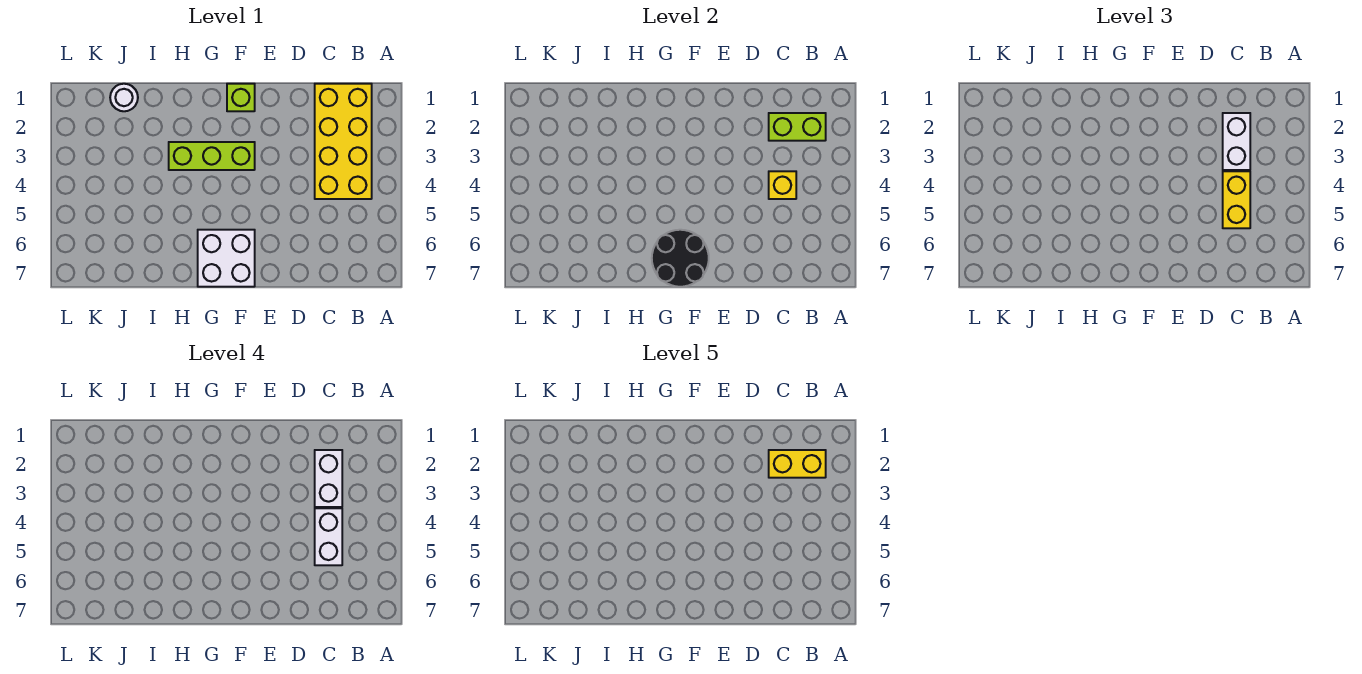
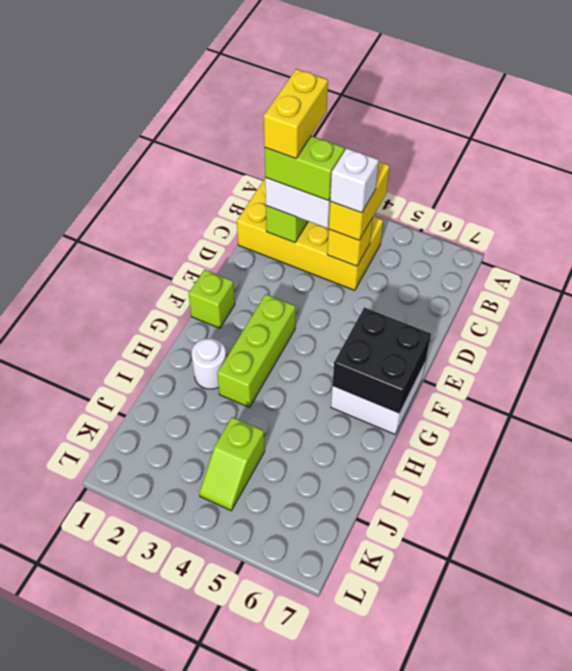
white 1x2 brick [315,450,342,507] -> lime 1x2 brick [265,136,345,201]
yellow 1x2 brick [1223,171,1250,228] -> yellow 1x2 brick turned to [329,162,390,240]
white 1x2 brick [315,508,342,565] -> white 1x1 brick [330,148,379,213]
black 2x2 round brick [652,230,709,287] -> black 2x2 brick [332,307,431,413]
white 1x1 round brick [110,84,138,111] -> white 1x1 round brick moved to [192,338,226,389]
none -> lime 1x2 slope [199,417,265,511]

